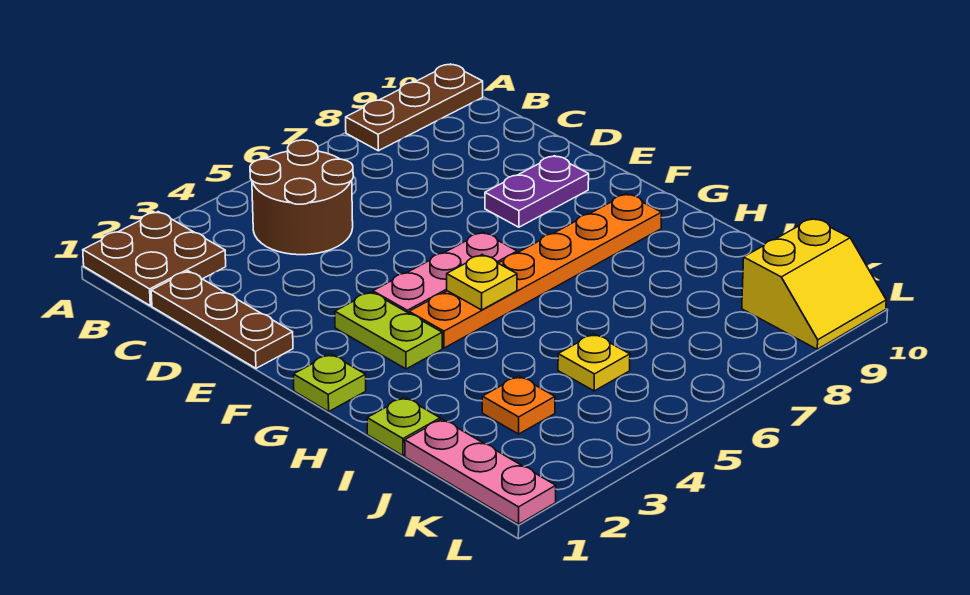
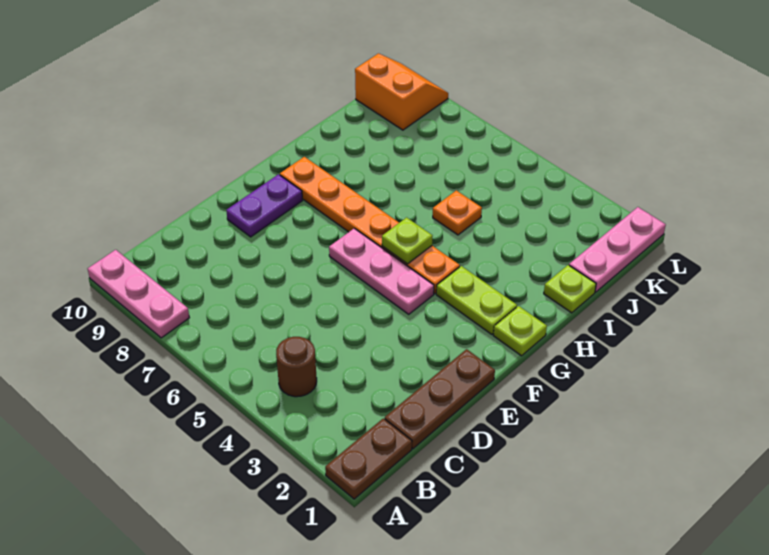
brown 2x2 plate [83,212,226,306] -> brown 1x2 plate [325,418,412,499]
brown 1x3 plate [346,64,483,151] -> pink 1x3 plate [88,250,189,338]
brown 2x2 round brick [250,140,353,255] -> brown 1x1 round brick [276,337,317,397]
purple 1x2 plate [485,156,589,227] -> purple 1x2 plate turned to [226,174,303,237]
lime 1x2 plate [335,292,442,369] -> lime 1x2 plate turned to [436,266,517,334]
yellow 1x1 plate [447,255,517,310] -> lime 1x1 plate [382,217,433,264]
orange 1x1 plate [482,376,555,434] -> orange 1x1 plate moved to [433,190,482,235]
yellow 1x1 plate [558,334,630,391] -> none
yellow 2x2 slope [742,218,886,349] -> orange 2x2 slope [355,53,448,130]

